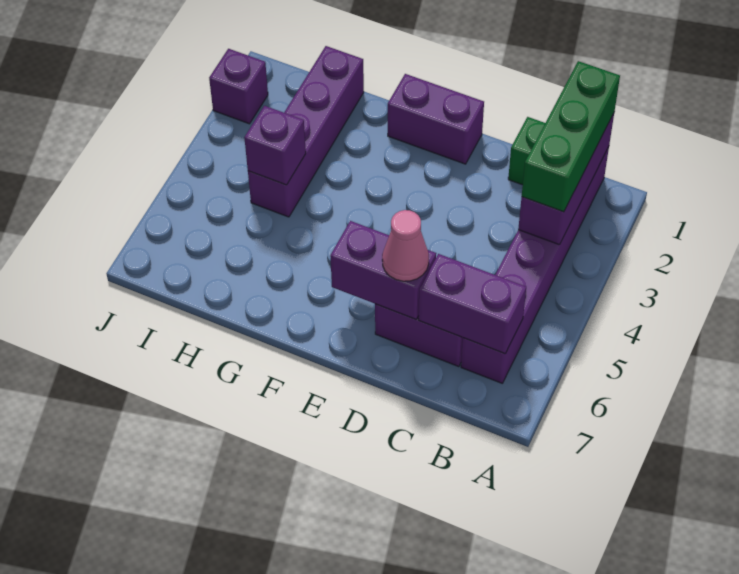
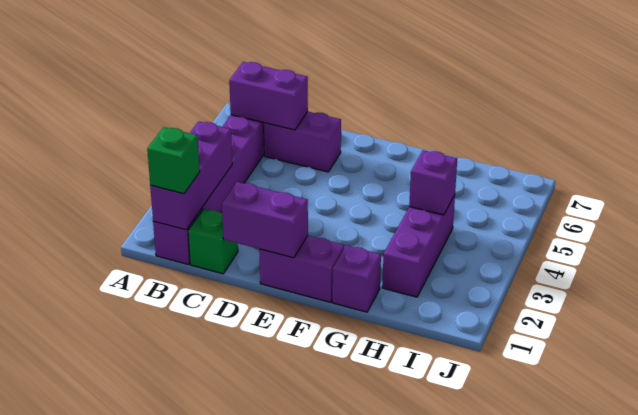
green 1x3 brick [522,61,620,212] -> green 1x1 brick [147,127,200,194]
purple 1x2 brick [330,221,436,320] -> purple 1x2 brick moved to [222,182,308,258]
pink 1x1 cone [382,210,429,281] -> none
purple 1x4 brick [248,46,364,217] -> purple 1x3 brick [382,195,455,297]
purple 1x1 brick [209,49,268,124] -> purple 1x1 brick moved to [332,245,381,312]

